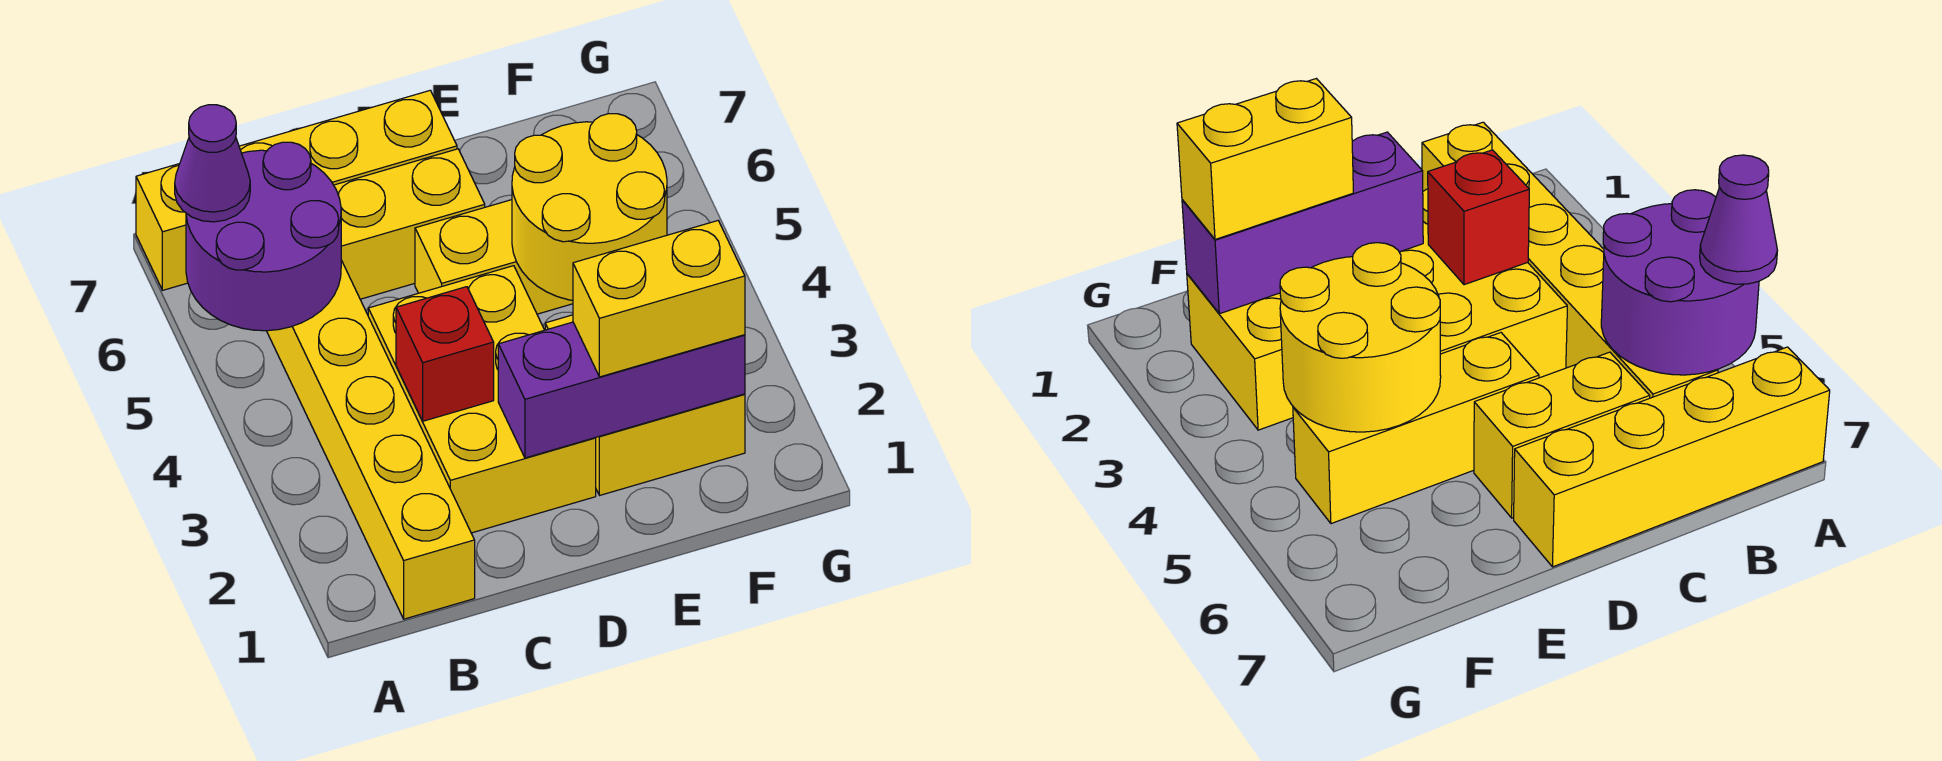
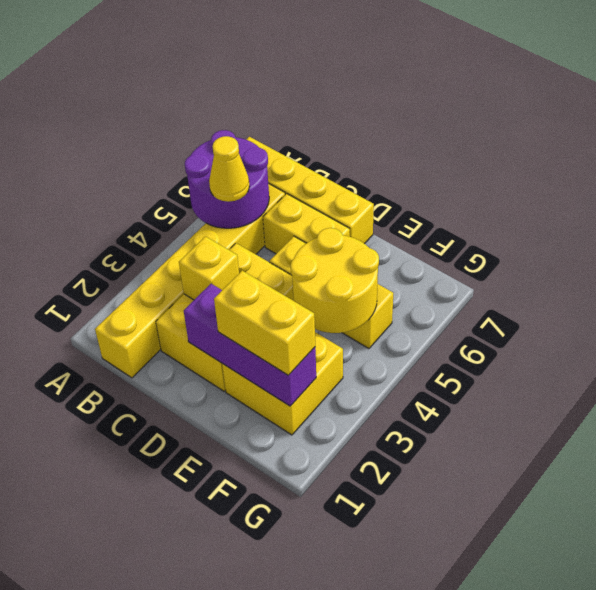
purple 1x1 cone [175,105,250,222] -> none
none -> yellow 1x1 cone [209,136,250,202]
red 1x1 brick [396,287,494,421] -> yellow 1x1 brick [179,236,239,300]

